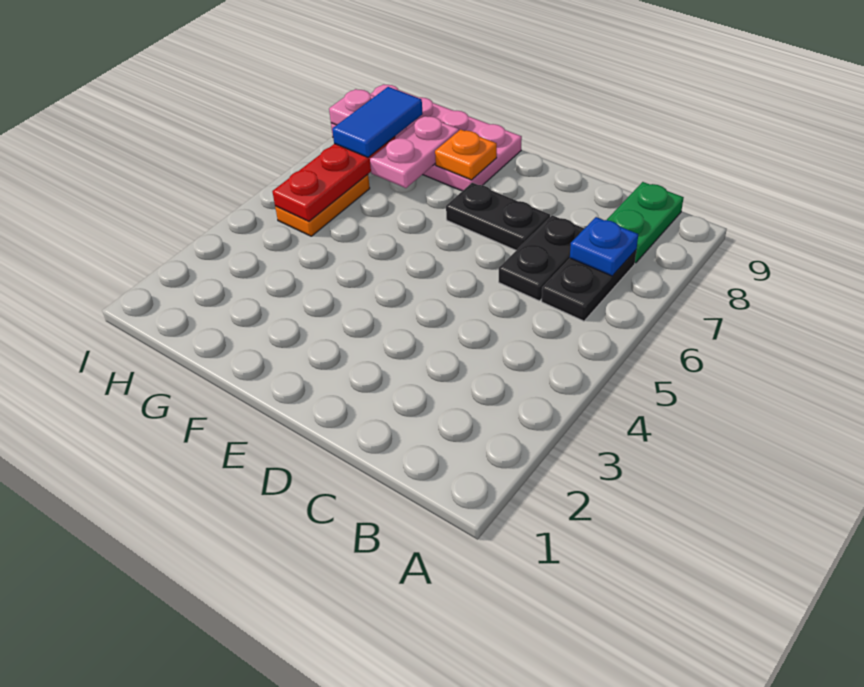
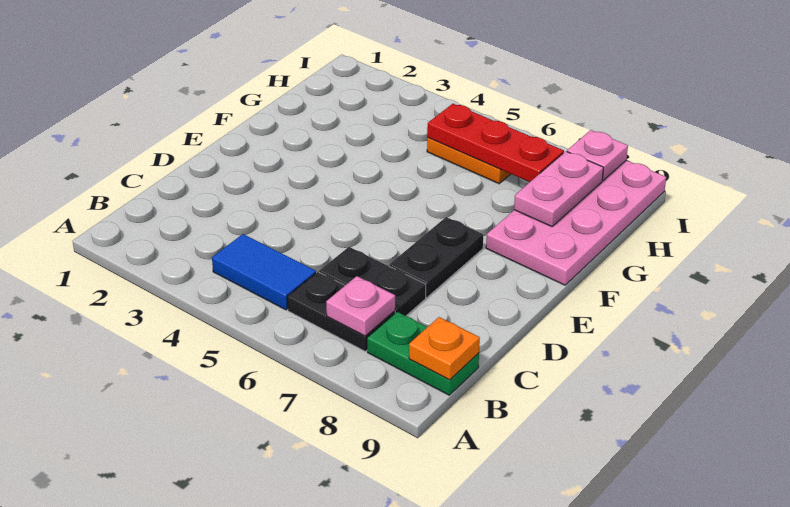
blue 1x1 plate [570,217,638,276] -> pink 1x1 plate [326,276,395,336]
orange 1x1 plate [435,130,497,180] -> orange 1x1 plate moved to [409,317,480,380]
pink 1x2 plate [370,116,459,188] -> pink 1x2 plate turned to [514,151,603,227]
blue 1x2 tile [332,87,423,157] -> blue 1x2 tile moved to [212,234,316,310]

